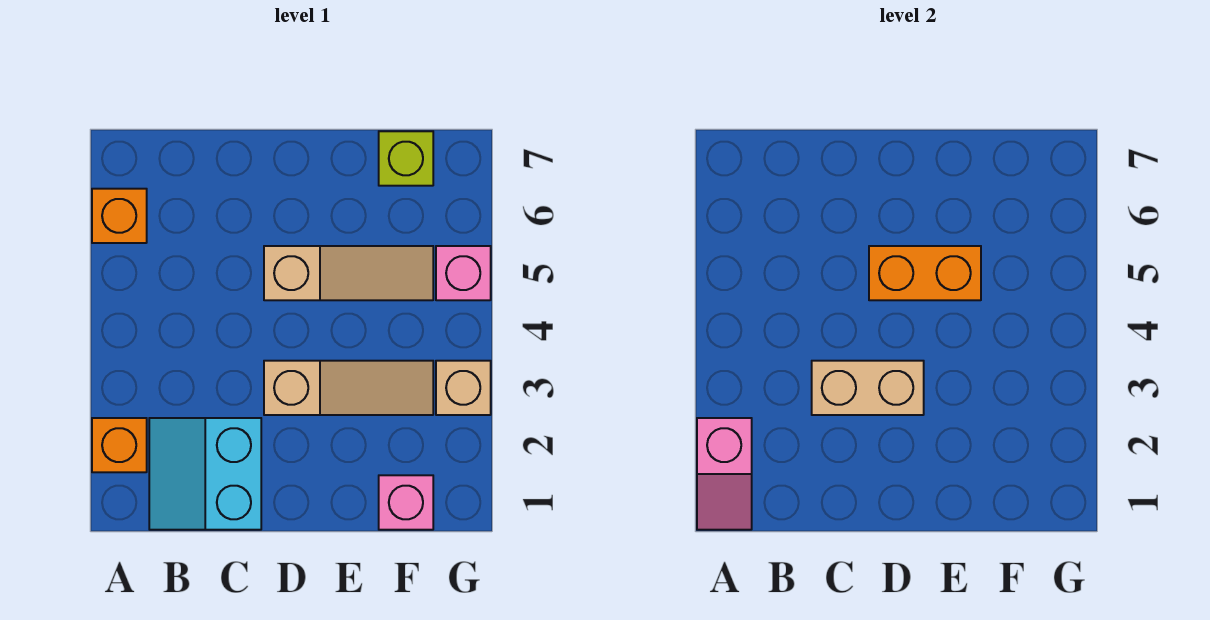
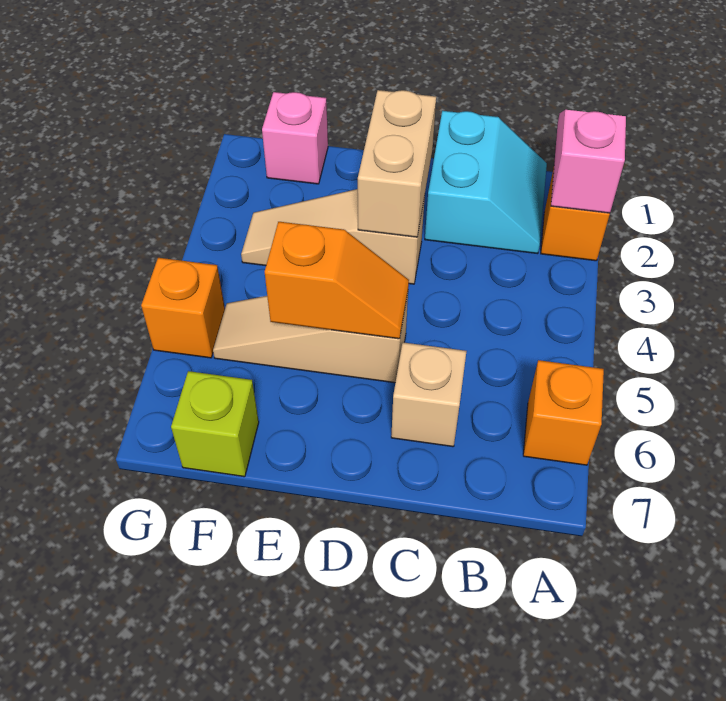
tan 1x2 brick [812,361,924,415] -> tan 1x2 brick turned to [358,90,436,237]
orange 1x2 brick [869,246,981,300] -> orange 1x2 slope [265,222,409,339]
tan 1x1 brick [436,361,491,415] -> tan 1x1 brick moved to [391,342,467,447]
pink 1x1 brick [436,246,491,300] -> orange 1x1 brick [141,258,225,358]

